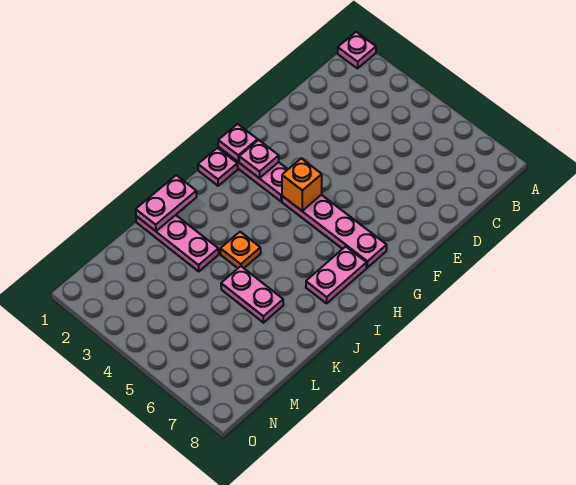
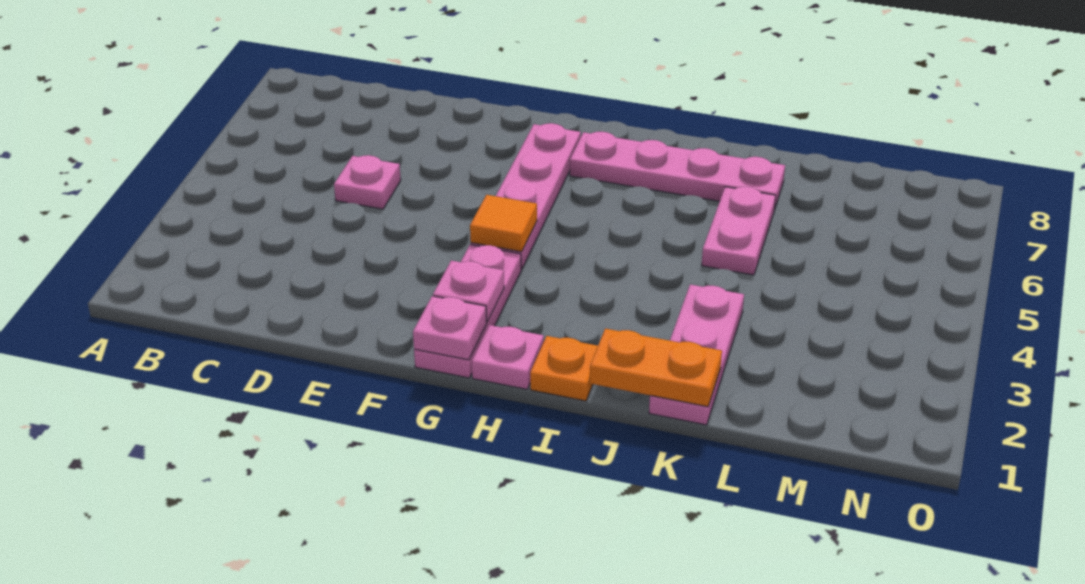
pink 1x1 plate [338,32,376,68] -> pink 1x1 plate moved to [334,155,401,209]
orange 1x1 brick [282,158,322,211] -> orange 1x1 tile [470,195,537,252]
pink 1x2 plate [306,246,367,303] -> pink 1x4 plate [570,132,785,210]
pink 1x2 plate [136,175,197,231] -> orange 1x2 plate [590,329,722,407]
orange 1x1 plate [220,232,261,268] -> orange 1x1 plate moved to [530,336,598,401]

